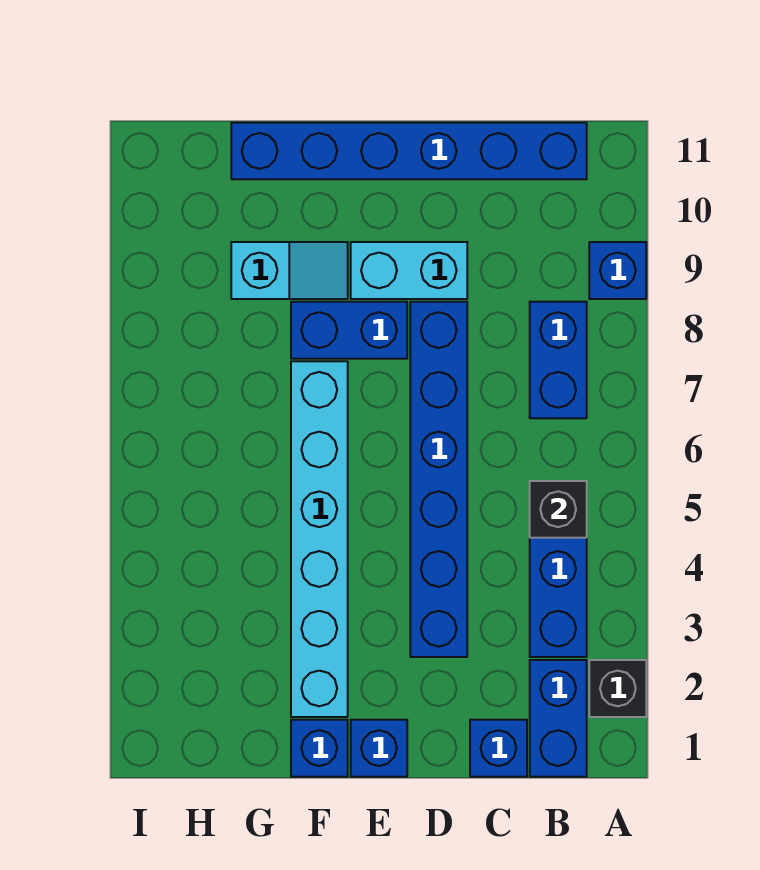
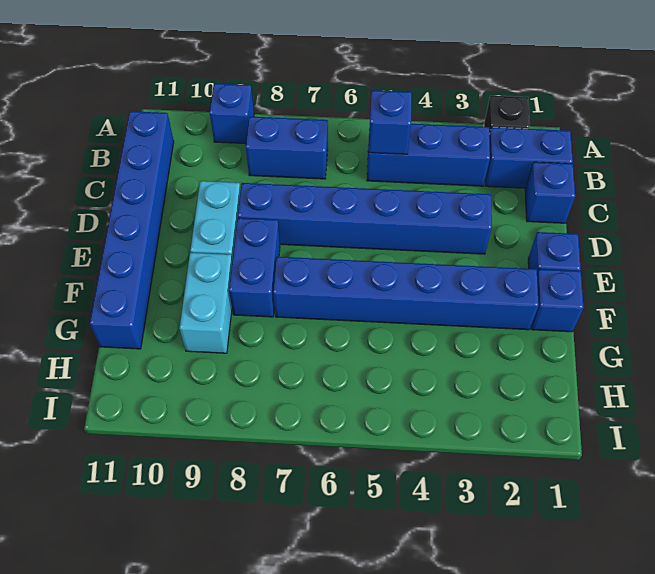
black 1x1 brick [530,481,587,538] -> blue 1x1 brick [369,90,412,154]
cyan 1x6 brick [291,361,348,717] -> blue 1x6 brick [273,257,539,330]
cyan 1x2 slope [231,242,348,299] -> cyan 1x2 brick [179,253,232,353]

